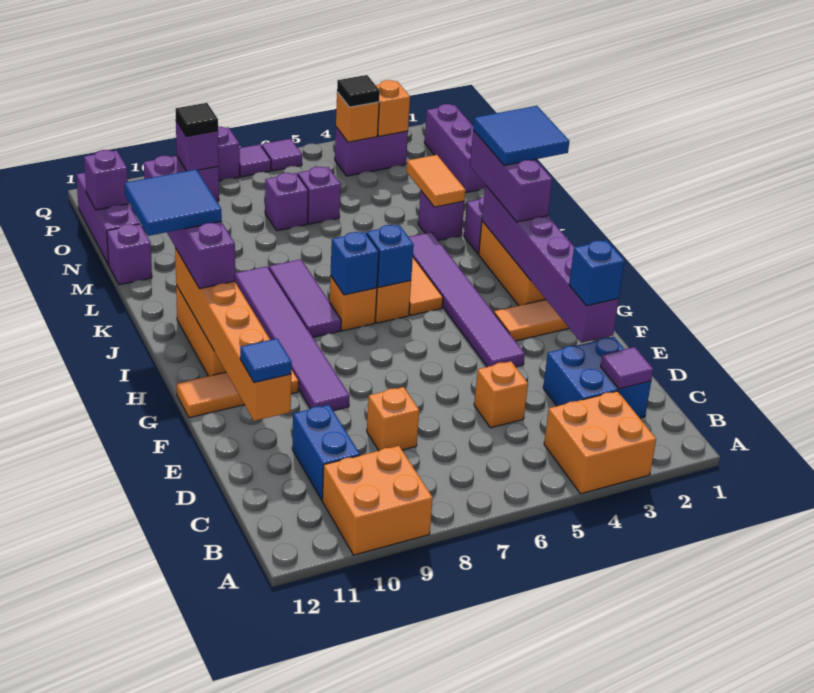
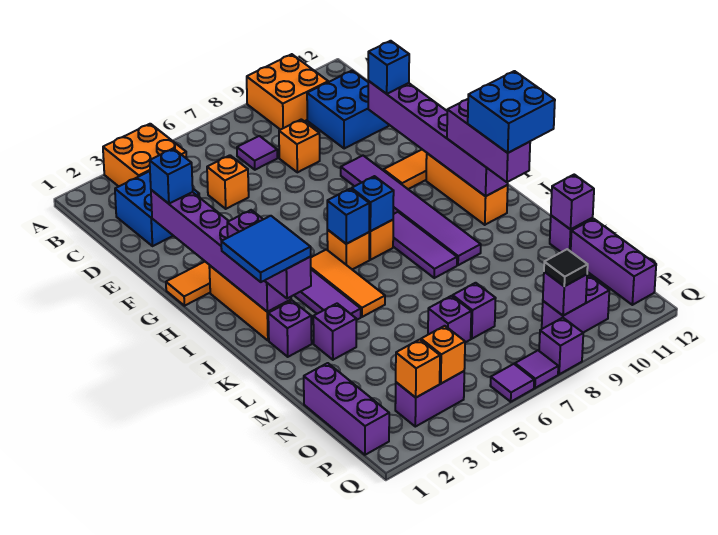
purple 1x1 tile [601,347,653,389] -> purple 1x1 tile moved to [237,136,277,170]
blue 1x2 brick [292,405,360,500] -> blue 2x2 brick [307,71,389,148]
orange 1x6 brick [175,248,291,421] -> purple 1x6 brick [368,81,508,196]
blue 1x1 tile [240,339,292,383] -> blue 1x1 brick [368,41,409,94]
blue 2x2 tile [124,169,222,236] -> blue 2x2 brick [468,71,555,153]
orange 1x2 tile [407,155,466,207] -> none
purple 1x1 brick [84,150,129,210] -> purple 1x1 brick moved to [551,175,594,229]
black 1x1 tile [337,75,380,107] -> none

